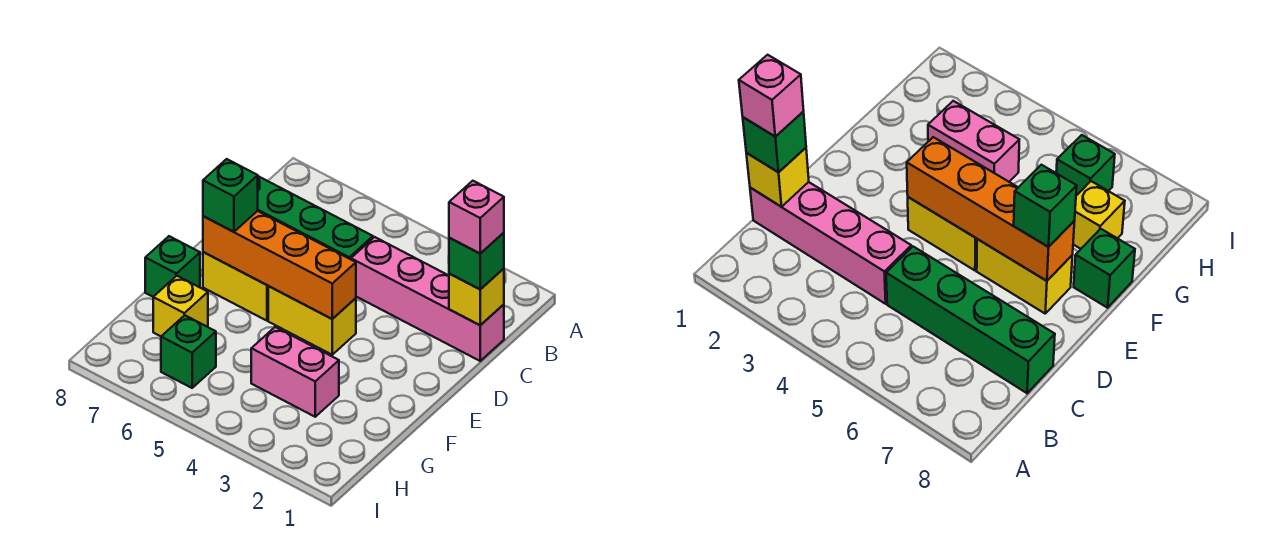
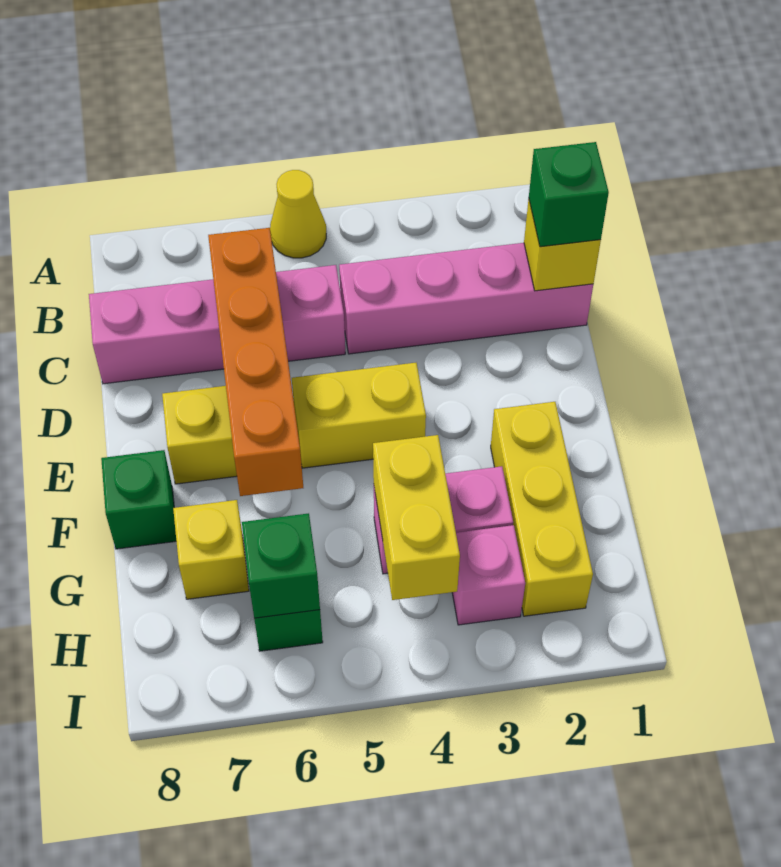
none -> yellow 1x1 cone [270,170,326,258]
pink 1x1 brick [449,181,504,253] -> pink 1x1 brick moved to [452,525,525,625]
green 1x4 brick [258,176,373,259] -> pink 1x4 brick [89,265,345,384]
orange 1x4 brick [203,211,356,319] -> orange 1x4 brick turned to [208,228,303,496]
green 1x1 brick [203,159,258,232] -> green 1x1 brick moved to [242,513,320,618]
none -> yellow 1x3 brick [491,402,593,616]
none -> yellow 1x2 brick [373,435,460,600]

